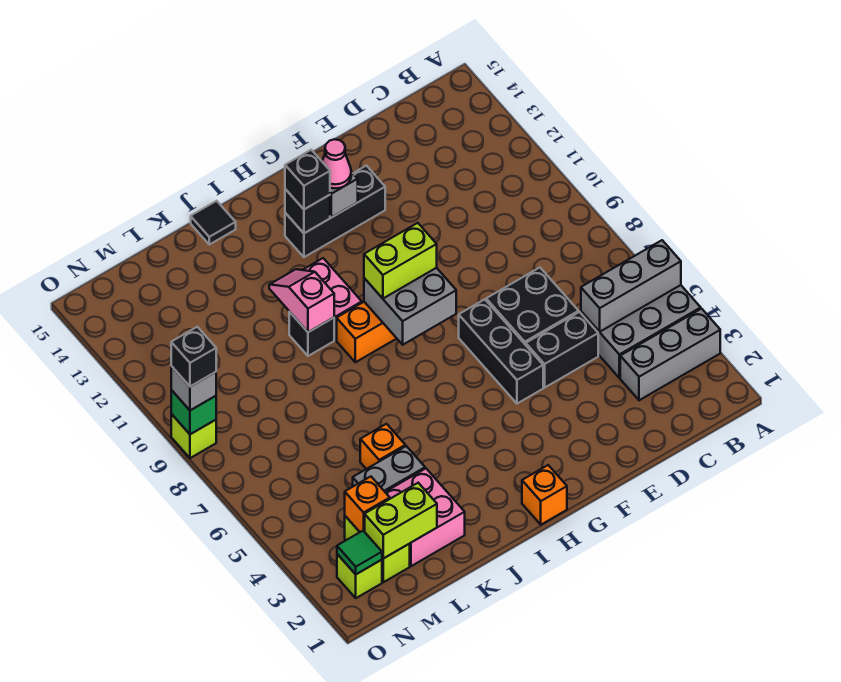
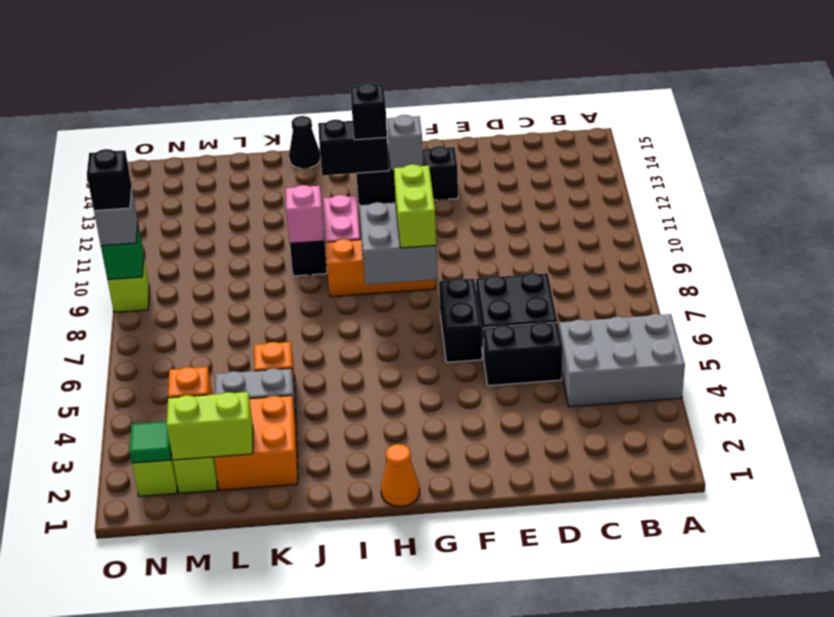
grey 1x3 brick [620,309,720,400] -> none
grey 1x3 brick [581,240,681,332] -> none
black 1x3 brick [459,299,543,404] -> black 1x2 brick [439,278,482,362]
lime 1x2 brick [364,223,437,298] -> lime 1x2 brick turned to [394,164,436,248]
pink 1x1 cone [322,139,351,188] -> none
orange 1x1 brick [522,465,567,525] -> orange 1x1 cone [381,444,420,507]
black 1x1 brick [285,189,330,233] -> black 1x2 brick [318,120,389,176]
black 1x1 tile [191,201,236,245] -> black 1x1 cone [289,116,321,168]
pink 2x2 brick [385,469,465,566] -> orange 2x2 brick [214,396,298,490]

